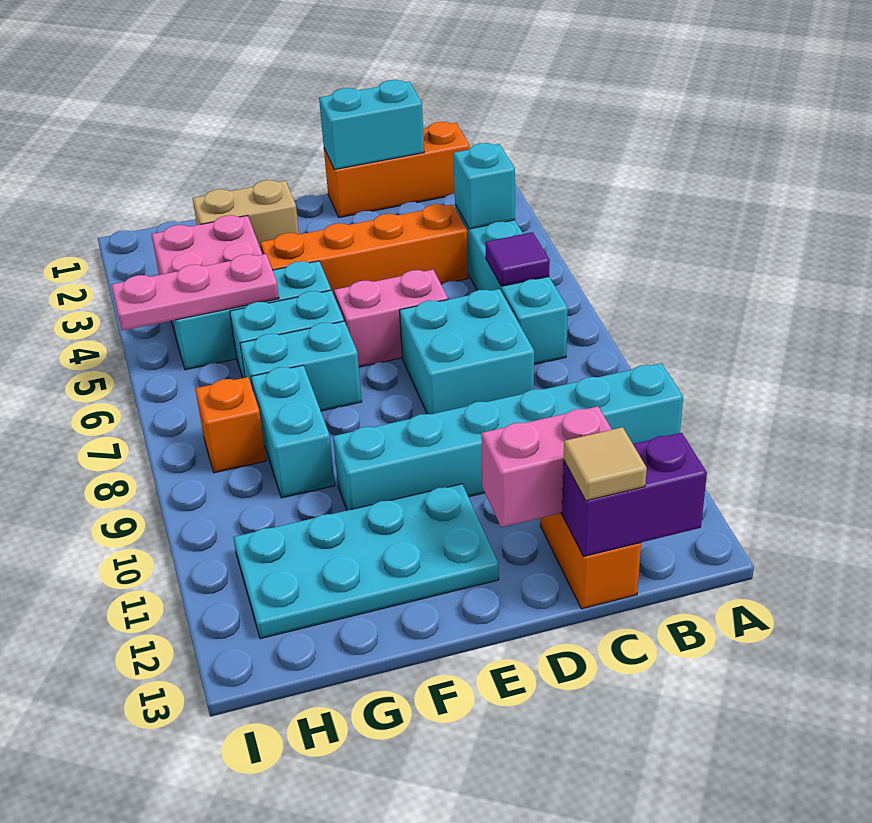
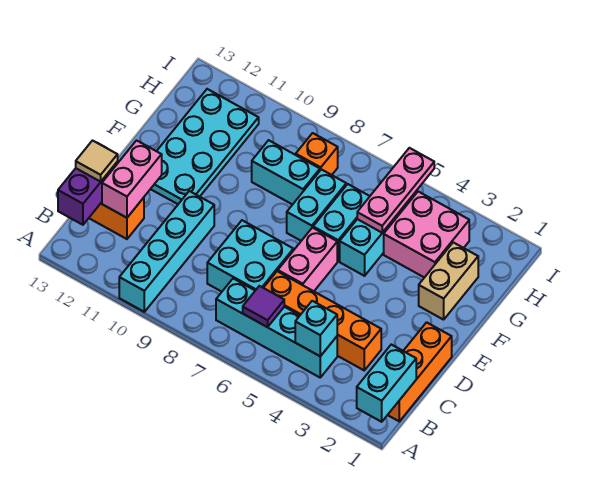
cyan 1x6 brick [333,363,683,510] -> cyan 1x4 brick [119,191,214,312]
cyan 1x2 brick [319,80,424,170] -> cyan 1x2 brick moved to [357,345,416,422]
orange 1x4 brick [260,204,468,297] -> orange 1x4 brick turned to [264,271,381,370]

